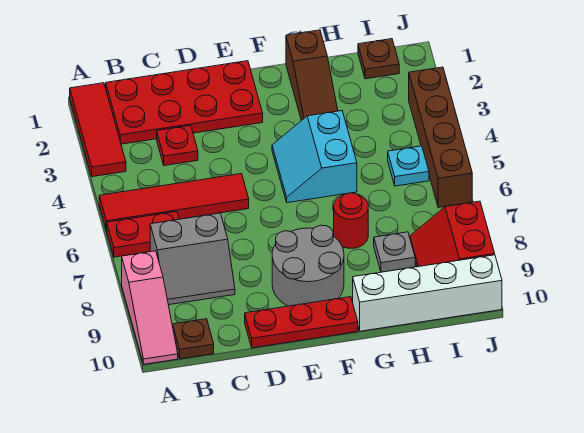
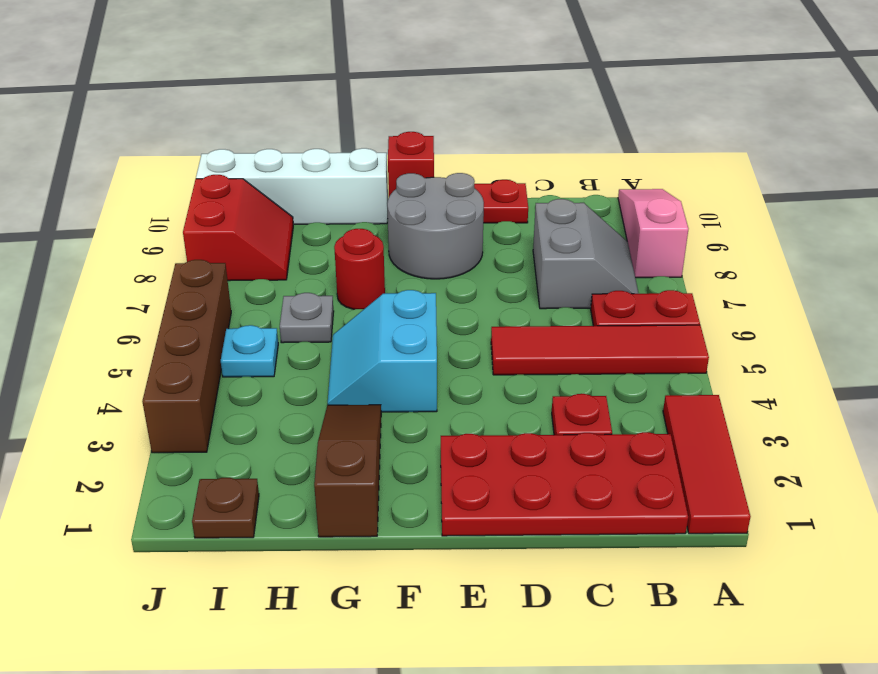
grey 2x2 slope [150,213,235,305] -> grey 2x2 slope turned to [533,199,639,309]
brown 1x1 plate [172,319,214,359] -> none
cyan 2x2 slope [272,111,357,203] -> cyan 2x2 slope turned to [328,290,437,412]
none -> red 1x1 brick [388,132,434,196]
grey 1x1 plate [374,232,415,272] -> grey 1x1 plate moved to [280,293,334,343]

